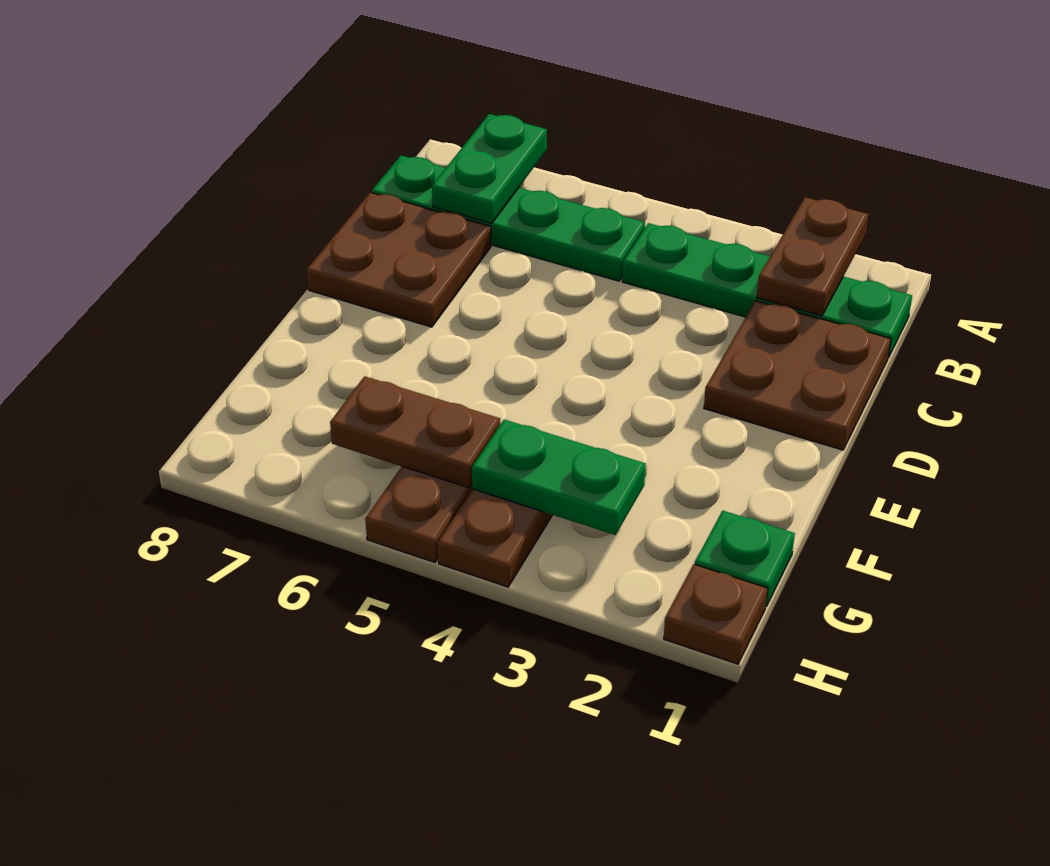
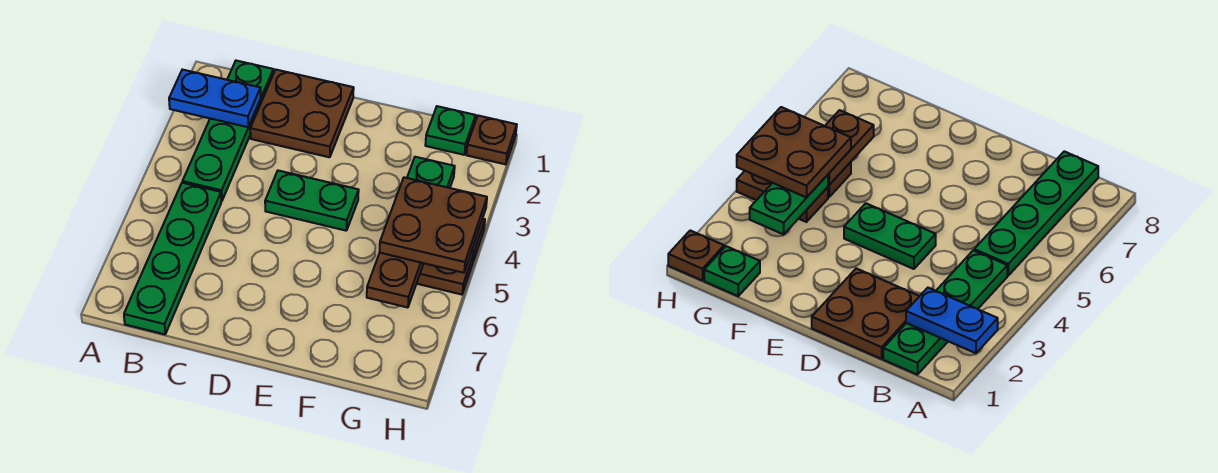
brown 1x2 plate [757,197,868,316] -> blue 1x2 plate [169,70,261,127]
green 1x2 plate [432,114,547,223] -> green 1x2 plate moved to [265,171,359,231]
brown 2x2 plate [307,192,491,327] -> brown 2x2 plate moved to [380,177,487,273]

